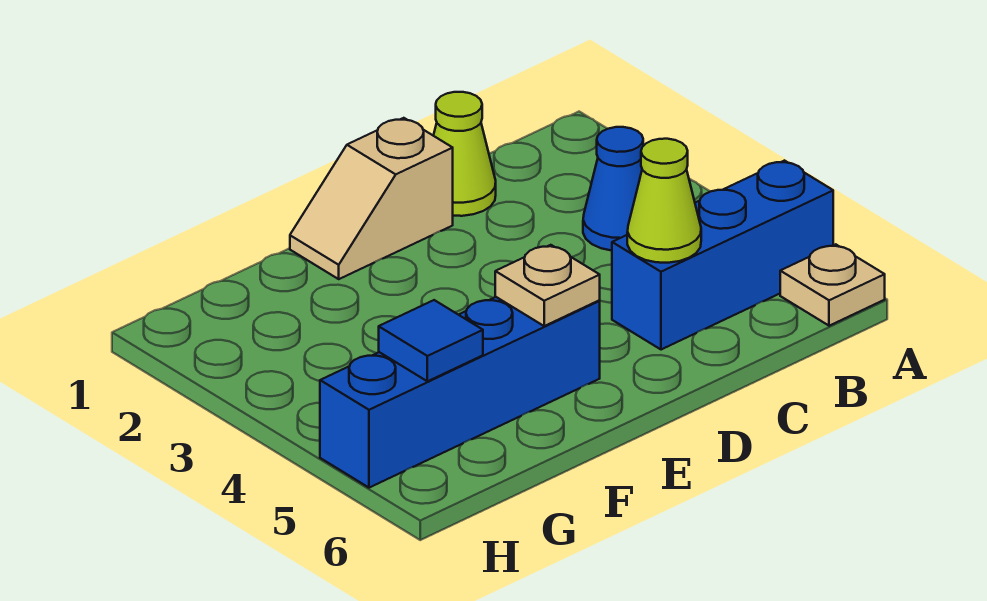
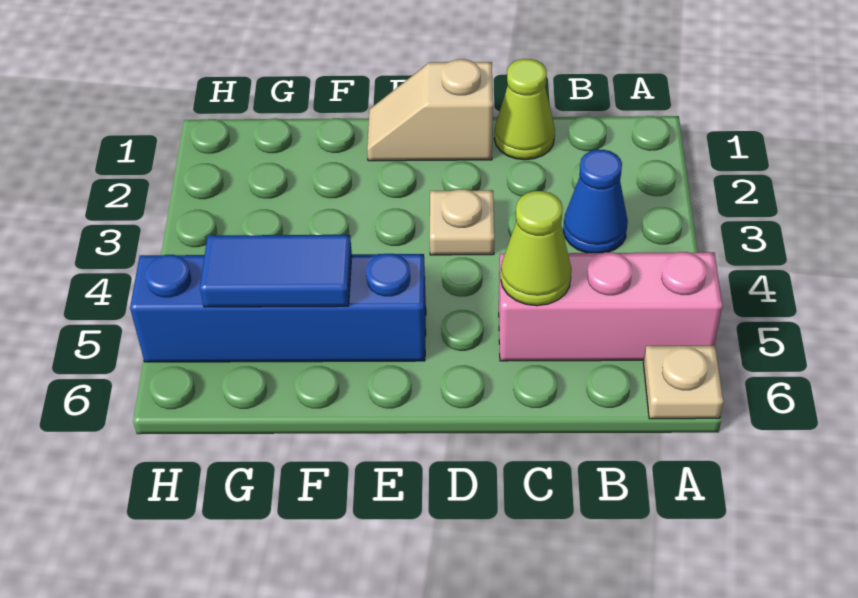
blue 1x3 brick [612,161,833,350] -> pink 1x3 brick [499,252,722,361]
tan 1x1 plate [495,245,600,326] -> tan 1x1 plate moved to [430,189,494,255]
blue 1x1 tile [379,300,483,381] -> blue 1x2 tile [200,235,352,307]

